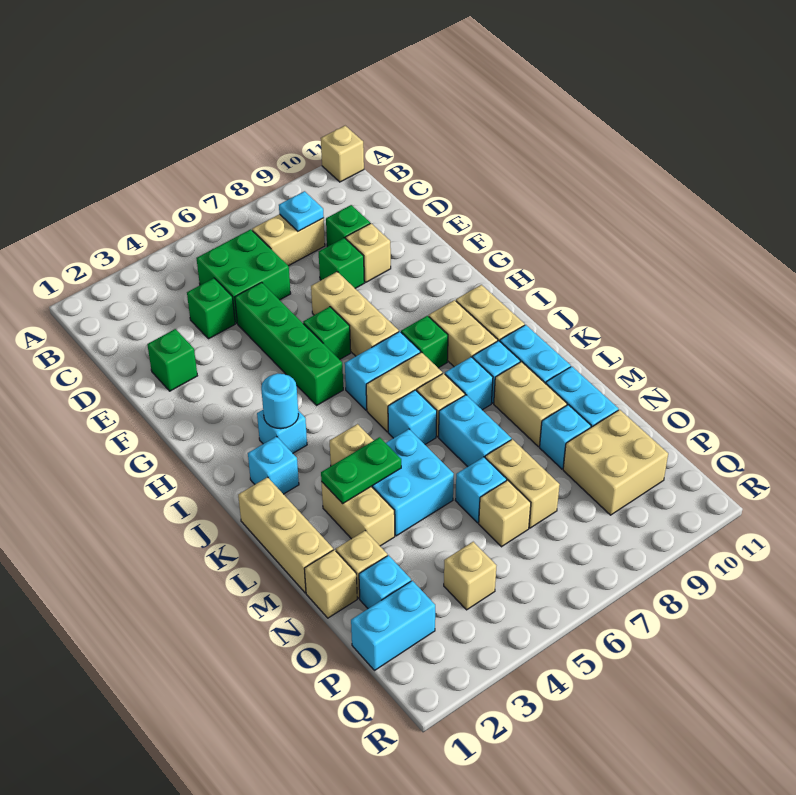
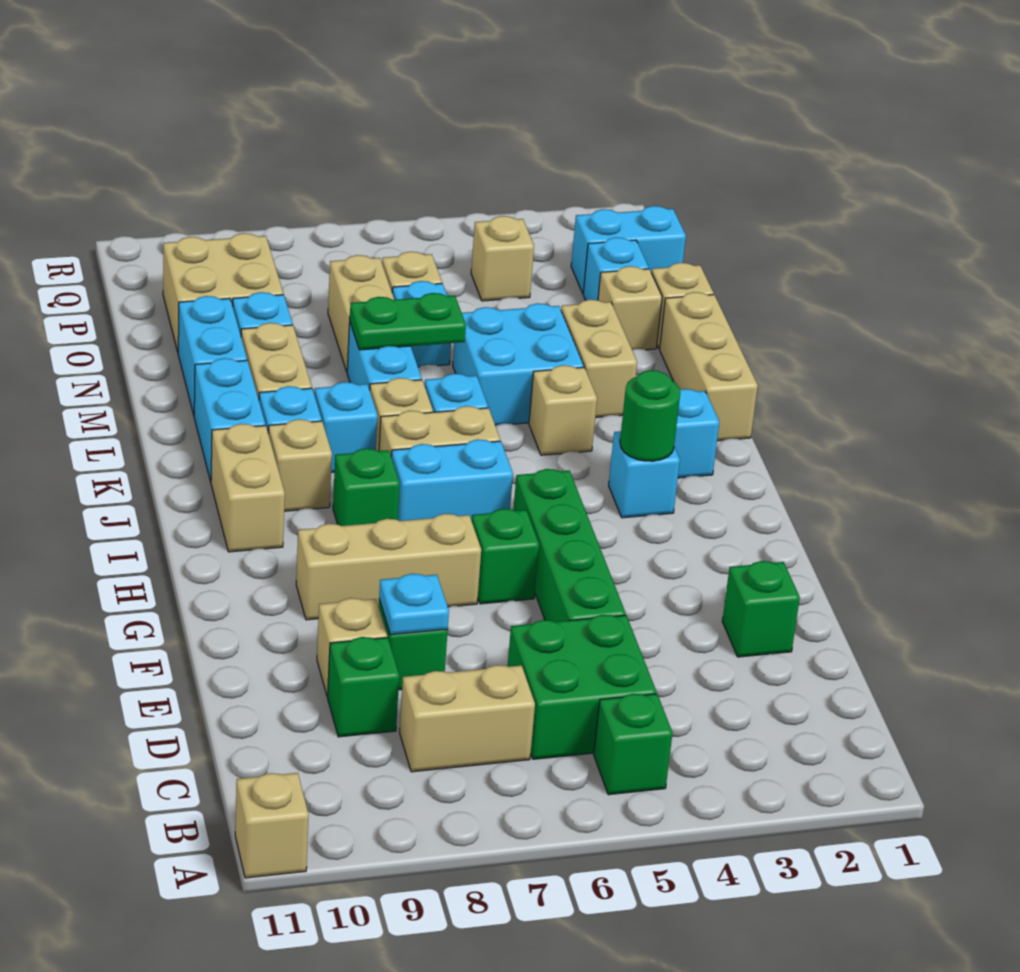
cyan 1x1 plate [279,191,324,231] -> cyan 1x1 plate moved to [379,574,449,635]
green 1x1 brick [187,278,235,339] -> green 1x1 brick moved to [594,694,673,795]
tan 1x3 brick [311,272,399,356] -> tan 1x3 brick turned to [296,514,481,620]
cyan 1x1 round brick [261,373,299,429] -> green 1x1 round brick [620,370,680,461]
tan 1x2 brick [429,300,498,367] -> tan 1x1 brick [268,419,332,511]
green 1x2 plate [321,437,401,504] -> green 1x2 plate moved to [350,293,466,350]

